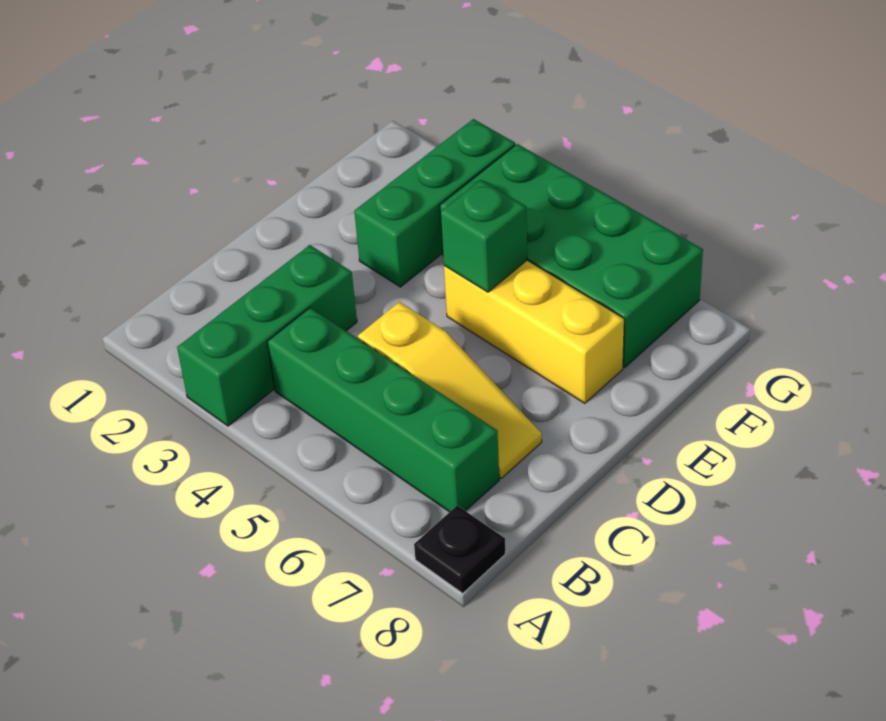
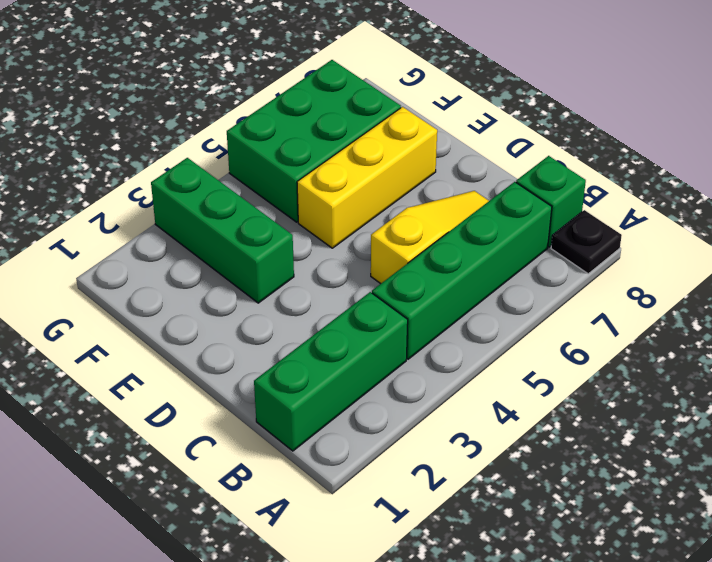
green 1x3 brick [177,245,357,426] -> green 1x3 brick turned to [254,292,408,451]
green 1x1 brick [441,180,527,292] -> green 1x1 brick moved to [516,156,586,247]
green 2x4 brick [440,144,703,367] -> green 2x3 brick [227,60,401,222]

